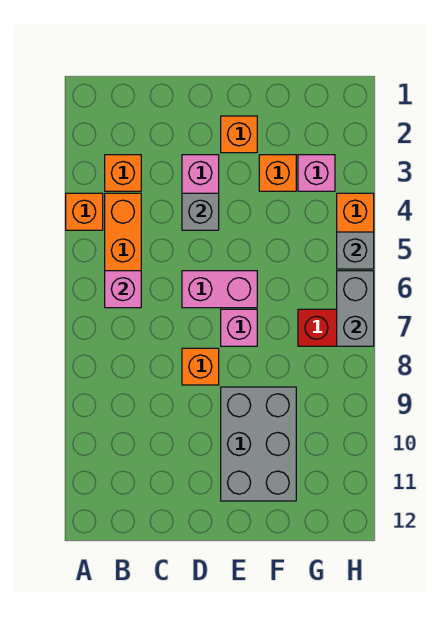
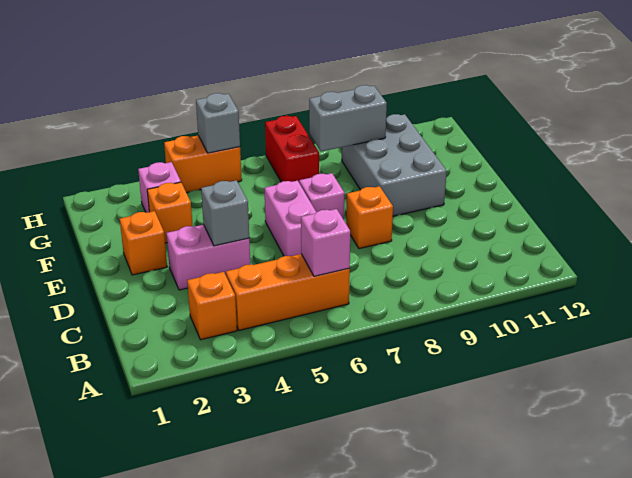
orange 1x1 brick [66,193,103,230] -> none
grey 2x3 brick [221,387,296,501] -> grey 2x3 brick turned to [342,114,447,216]
grey 1x2 brick [337,271,374,346] -> grey 1x2 brick moved to [309,85,387,152]

